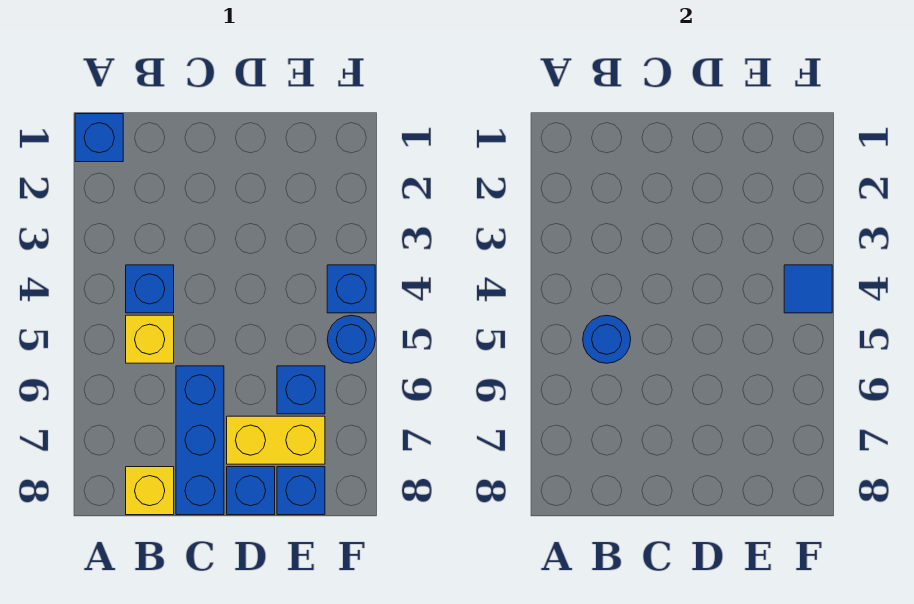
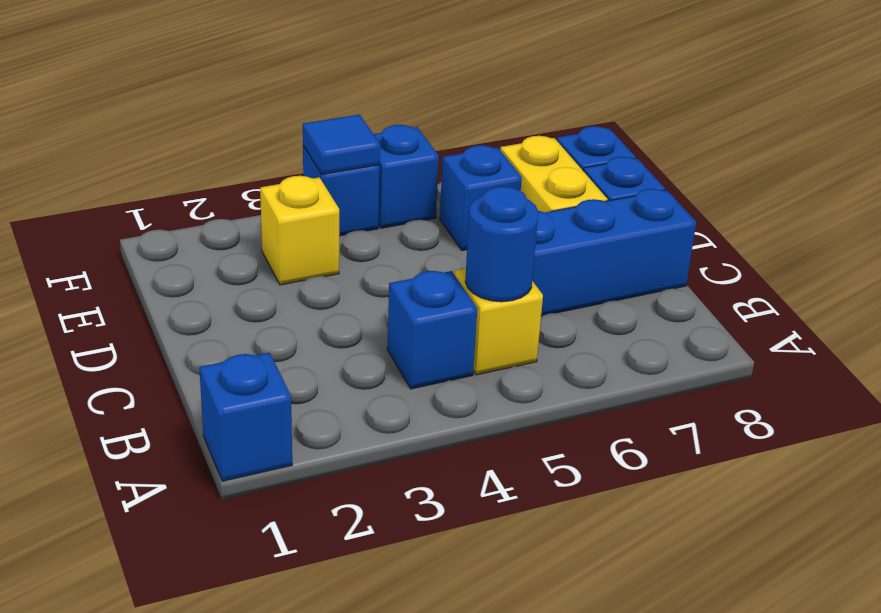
yellow 1x1 brick [126,467,174,515] -> yellow 1x1 brick moved to [260,176,339,285]
blue 1x1 round brick [327,315,375,363] -> blue 1x1 brick [374,125,439,228]

